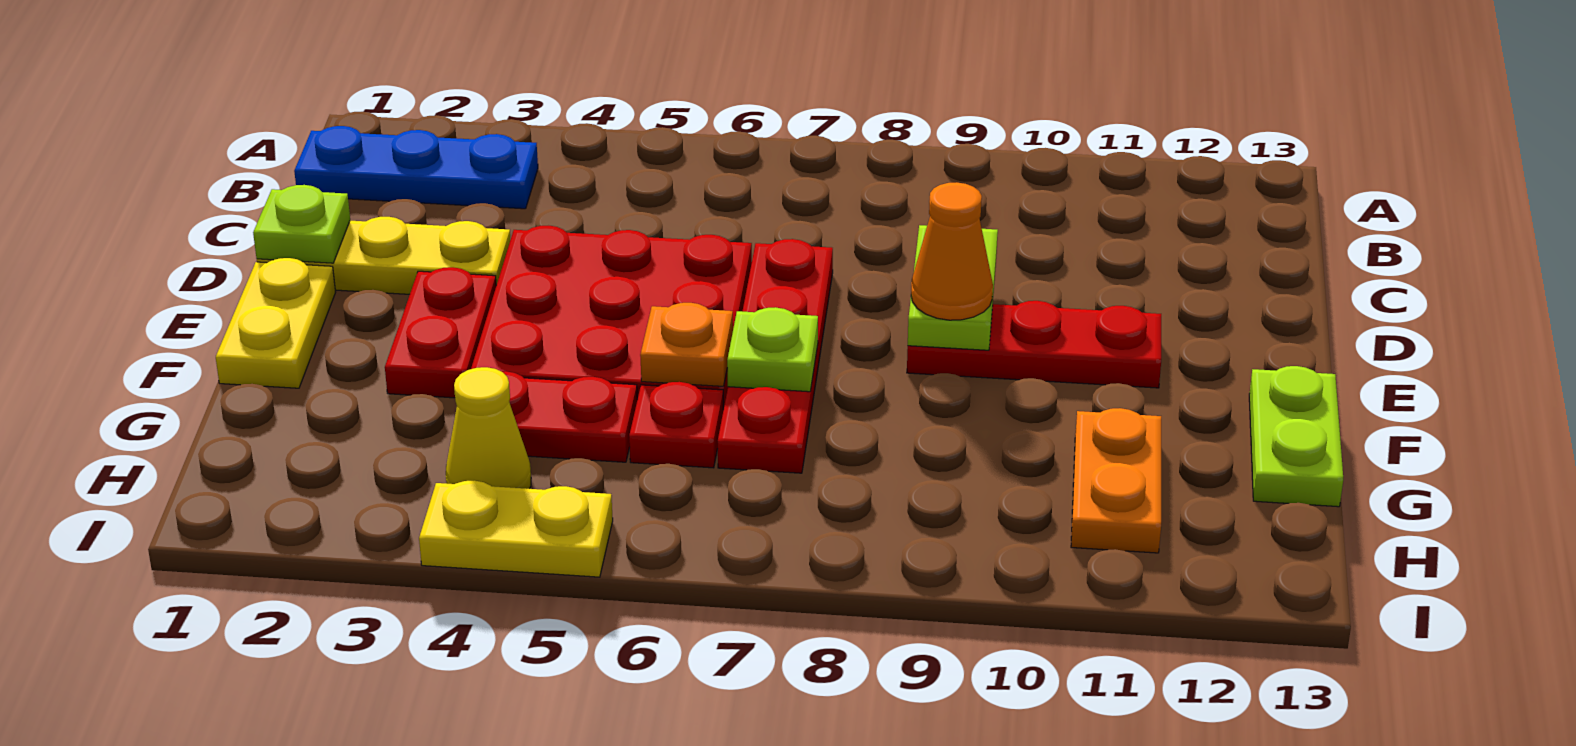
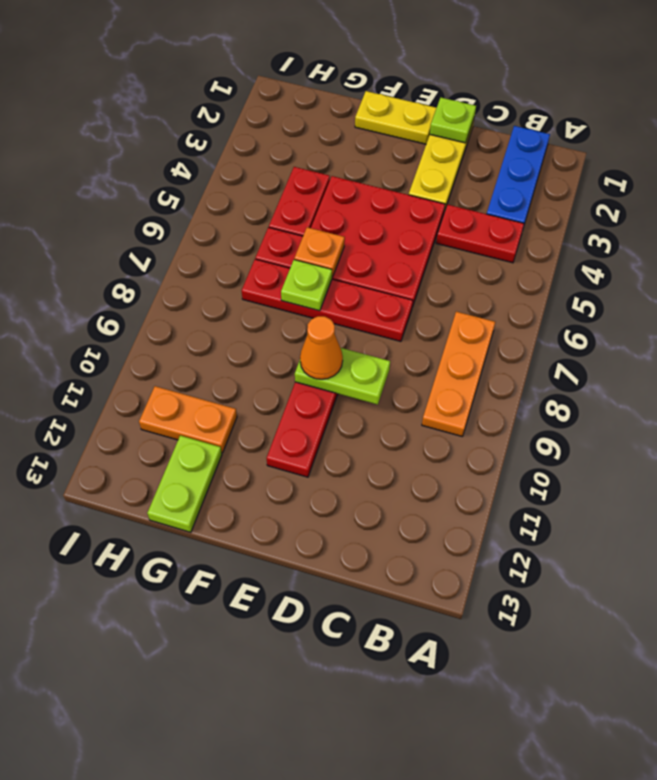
none -> orange 1x3 plate [422,312,495,436]
red 1x2 plate [385,267,496,398] -> red 1x2 plate moved to [436,204,524,263]
lime 1x2 plate [1249,366,1343,507] -> lime 1x2 plate turned to [147,435,222,532]
yellow 1x1 cone [446,367,531,489] -> none
yellow 1x2 plate [419,480,613,577] -> none

